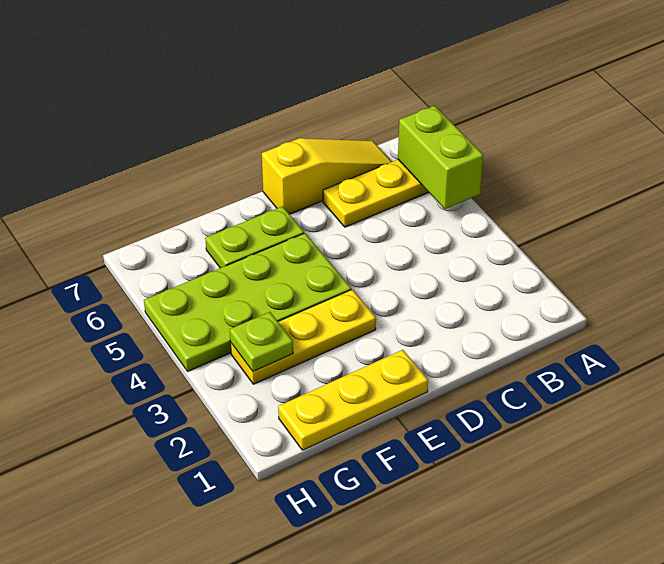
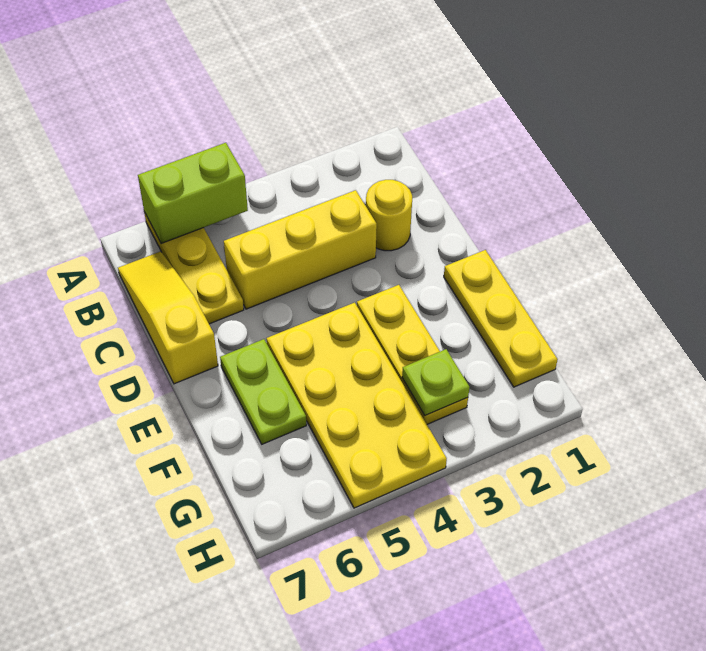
none -> yellow 1x1 round brick [366,180,412,251]
none -> yellow 1x3 brick [224,190,377,309]
lime 2x4 plate [144,233,351,372] -> yellow 2x4 plate [266,303,447,508]

